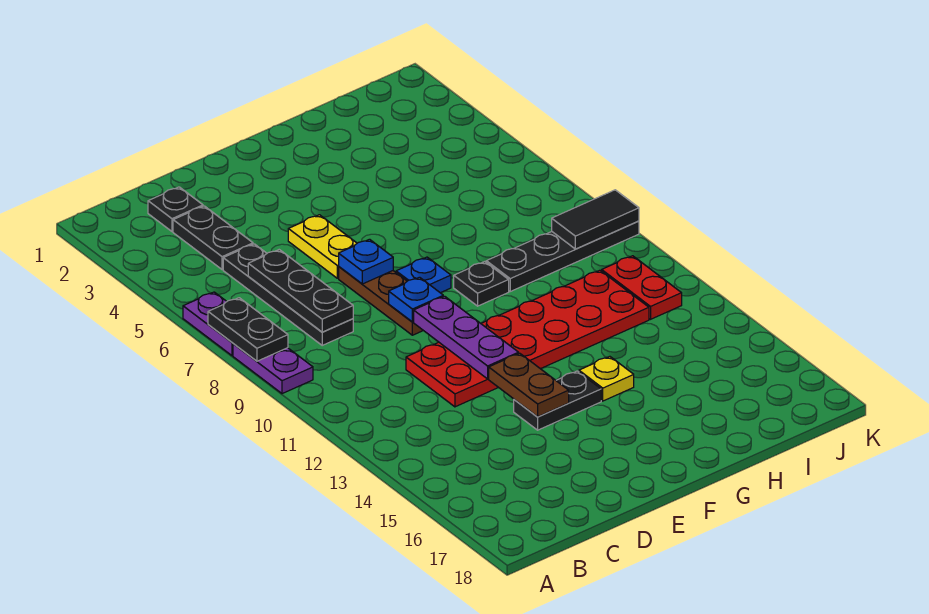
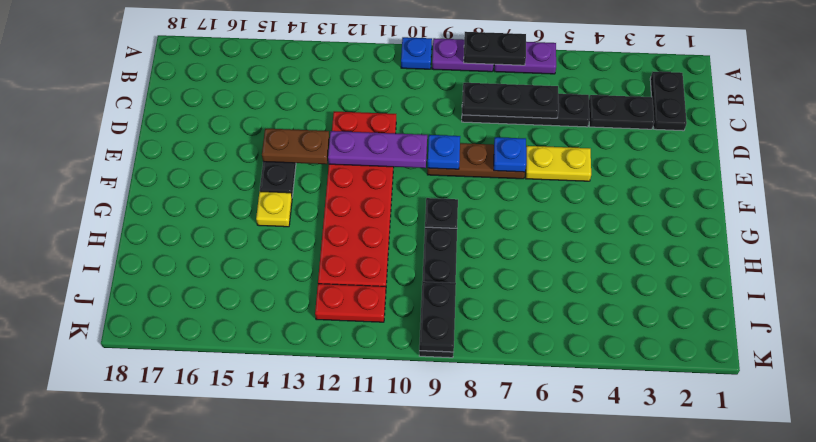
black 1x1 plate [148,187,203,232] -> black 1x2 plate [650,72,687,131]
blue 1x1 plate [396,257,451,293] -> blue 1x1 plate moved to [401,37,432,69]
black 1x2 tile [552,190,639,249] -> black 1x2 plate [419,282,456,352]

